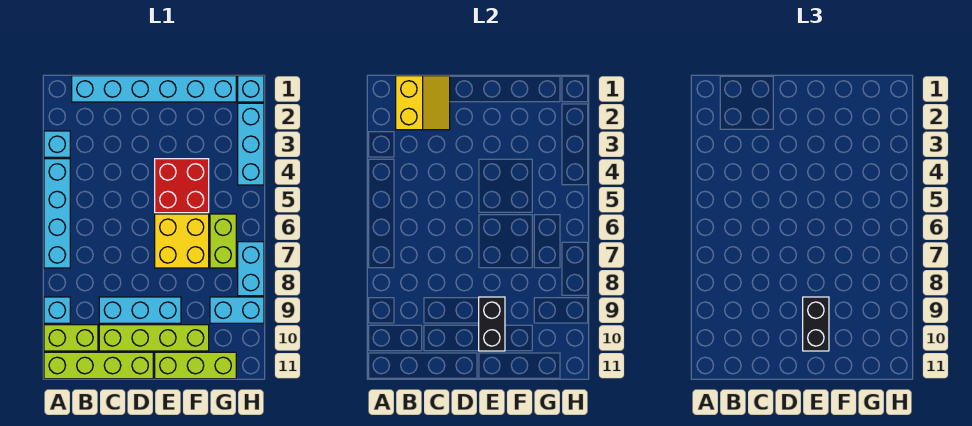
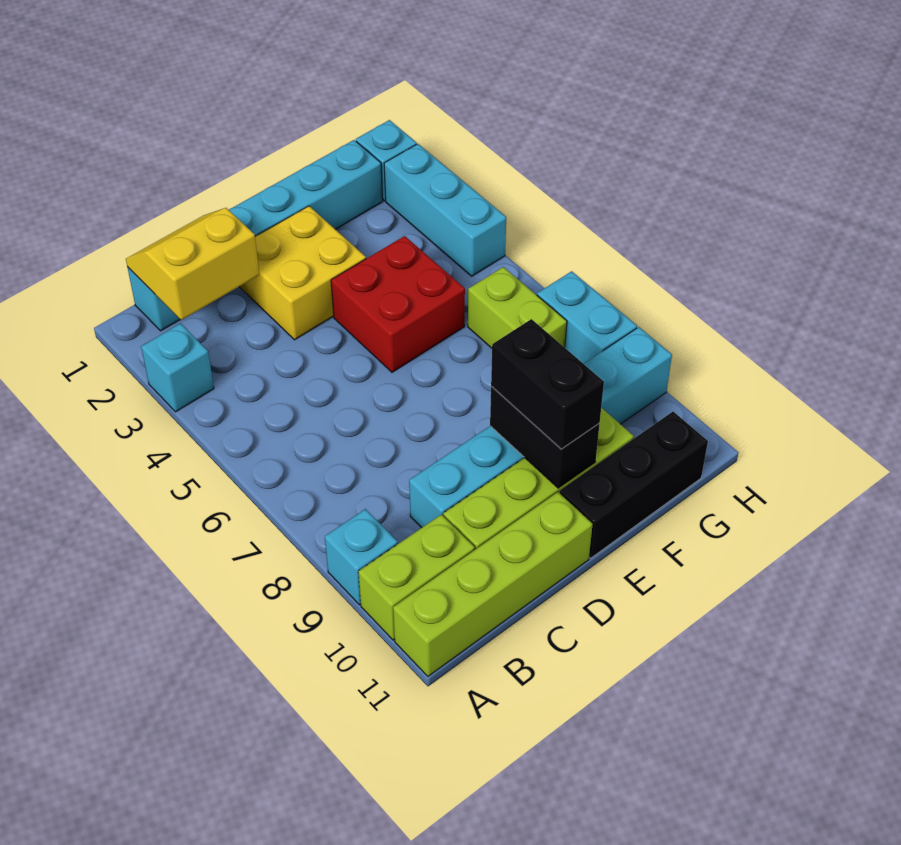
cyan 1x4 brick [44,159,70,268] -> none
yellow 2x2 slope [396,76,450,130] -> yellow 2x2 slope turned to [126,208,259,320]
yellow 2x2 brick [155,214,209,268] -> yellow 2x2 brick moved to [240,206,366,340]
lime 1x3 brick [155,352,236,379] -> black 1x3 brick [560,412,708,558]

